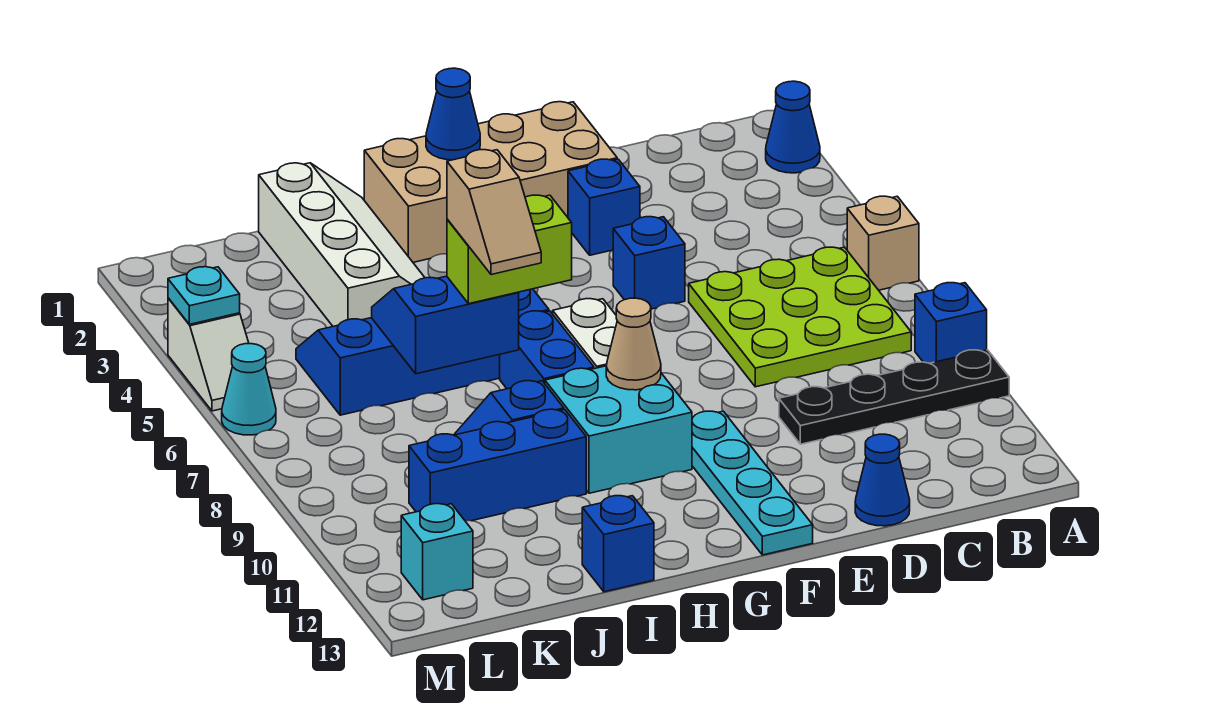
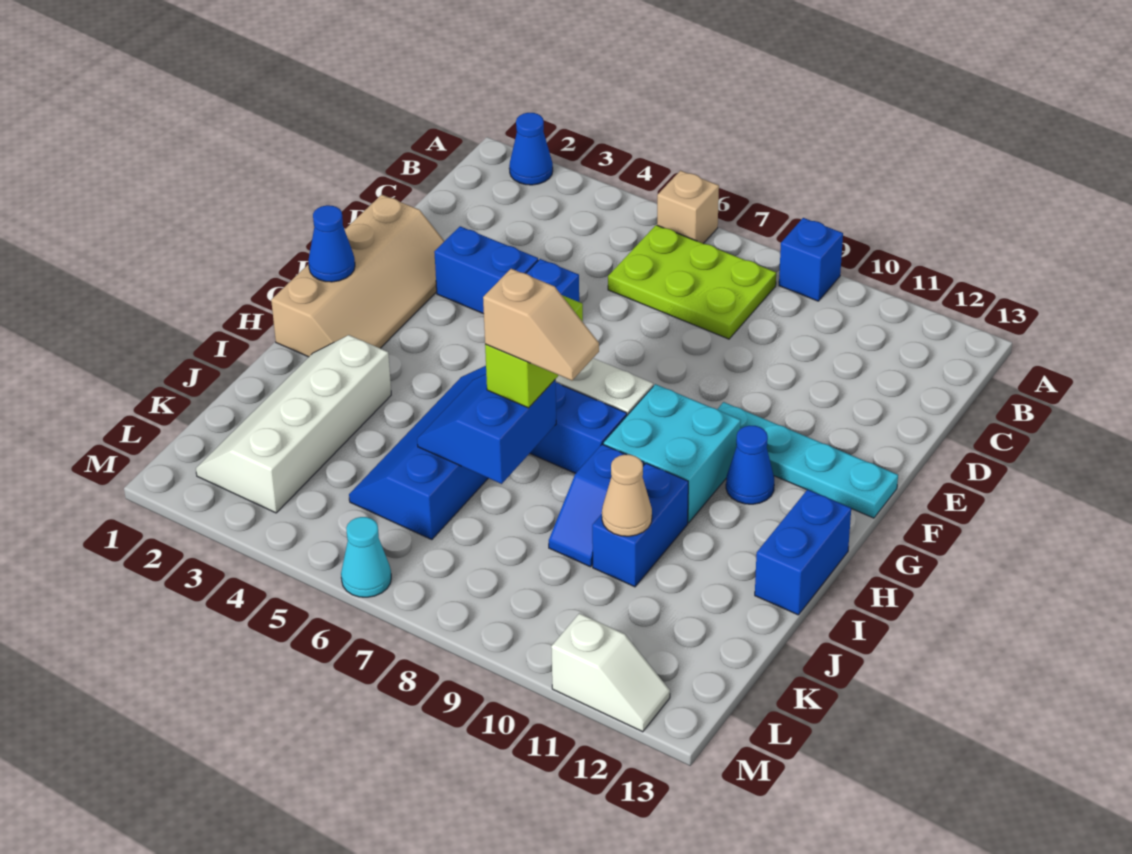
black 1x4 plate [779,350,1009,444] -> none
lime 3x3 plate [689,247,911,387] -> lime 2x3 plate [608,225,776,339]
blue 1x1 cone [855,434,910,526] -> blue 1x1 cone moved to [726,426,774,504]
tan 2x4 brick [364,102,617,262] -> tan 2x4 slope [271,195,444,357]
blue 1x1 brick [568,159,640,255] -> blue 1x2 brick [434,226,538,314]
tan 1x1 cone [606,298,661,390] -> tan 1x1 cone moved to [602,455,652,536]
white 2x4 slope [259,163,425,326] -> white 2x4 slope turned to [196,335,391,513]
blue 1x3 brick [409,409,586,521] -> blue 1x2 brick [592,463,688,587]
blue 1x1 brick [582,496,654,592] -> blue 1x2 brick [755,490,851,615]
cyan 1x1 brick [401,504,473,600] -> none
white 1x2 slope [168,298,249,411] -> white 1x2 slope moved to [551,613,670,732]
cyan 1x1 plate [168,267,240,324] -> none

